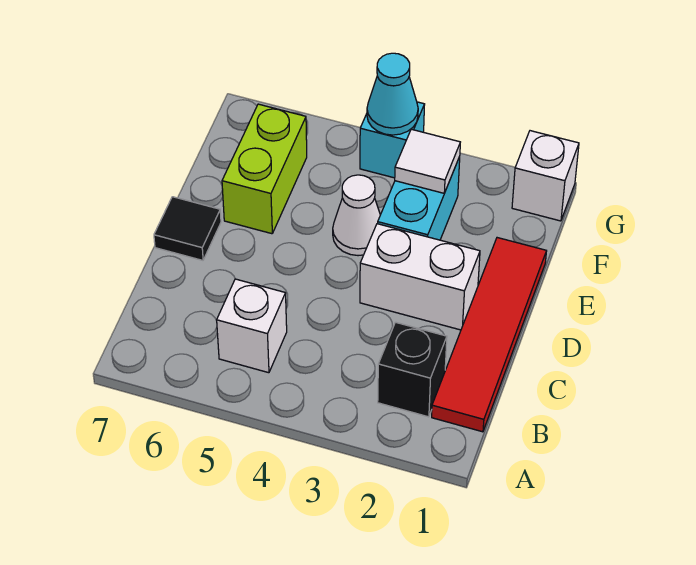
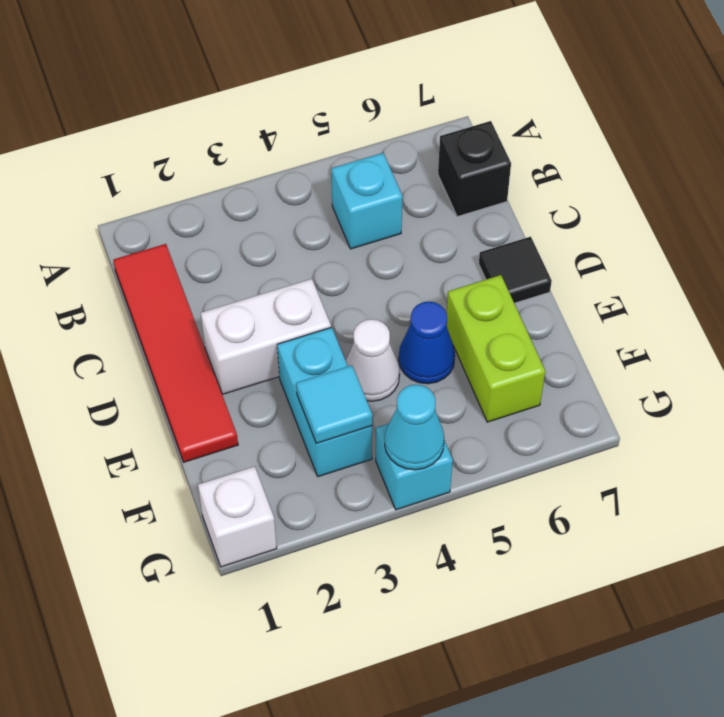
black 1x1 brick [378,322,447,417] -> black 1x1 brick moved to [438,121,511,217]
white 1x1 brick [217,279,287,373] -> cyan 1x1 brick [332,153,403,249]
none -> blue 1x1 cone [399,302,455,384]
white 1x1 tile [395,129,460,193] -> cyan 1x1 tile [296,365,372,443]

